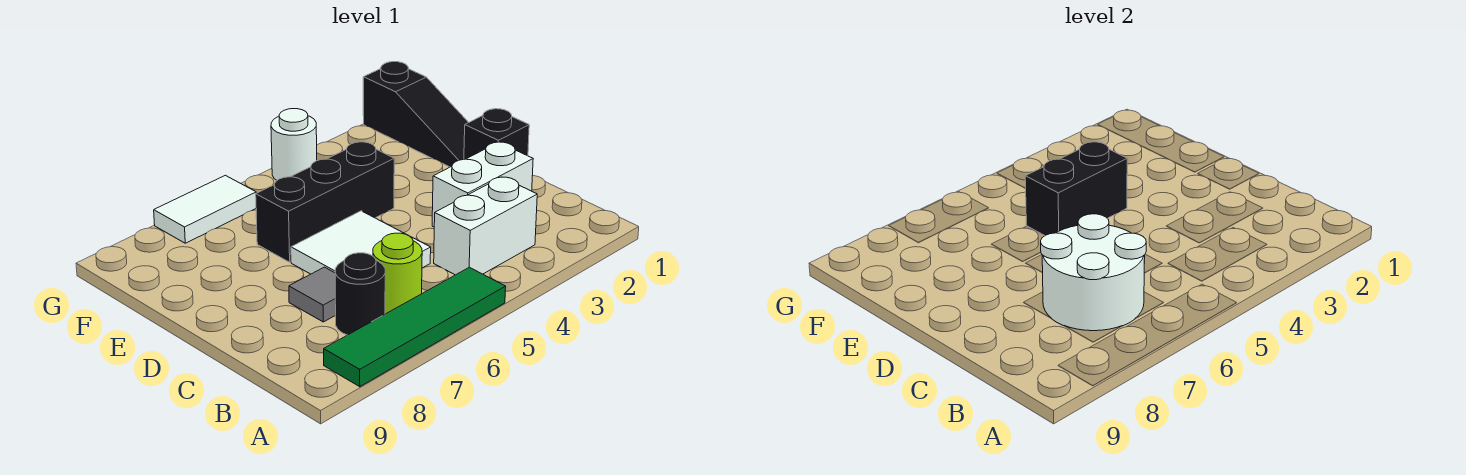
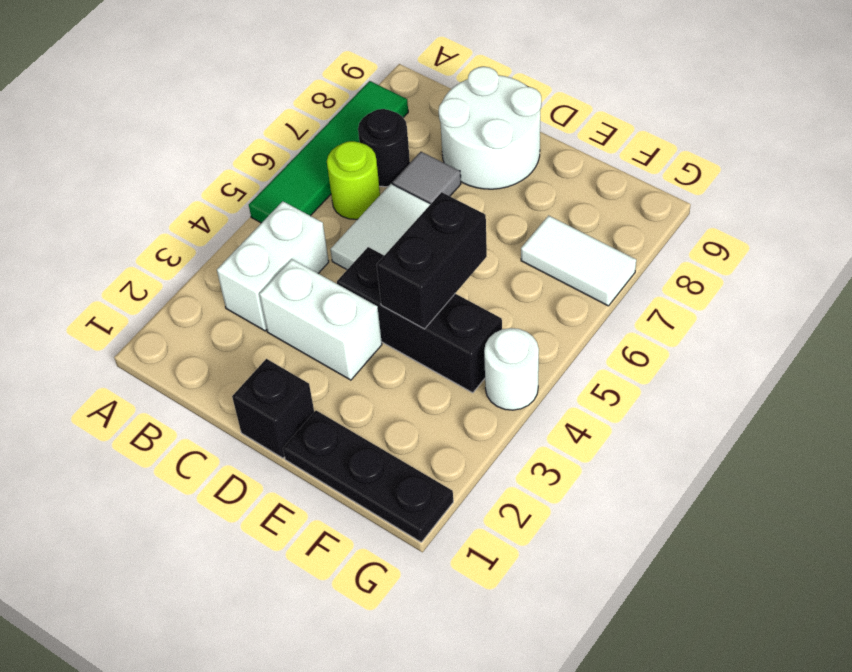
white 2x2 round brick [1041,214,1146,331] -> white 2x2 round brick moved to [439,67,541,189]
white 1x2 brick [432,142,533,227] -> white 1x2 brick turned to [259,259,382,380]
black 1x3 slope [363,62,469,167] -> black 1x3 plate [283,410,453,542]
black 1x3 brick [256,142,394,262] -> black 1x3 brick turned to [337,247,502,393]
white 1x2 tile [154,175,256,243] -> white 1x2 tile turned to [521,216,636,306]

